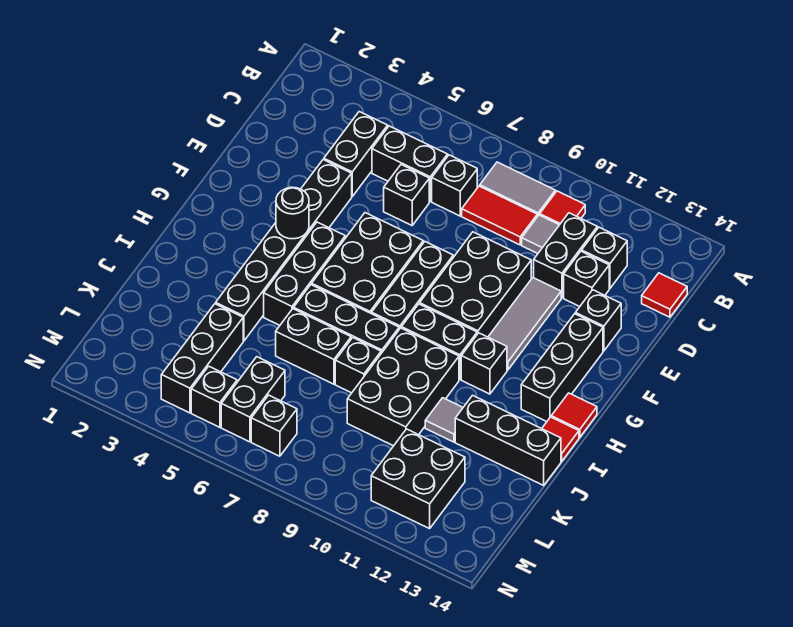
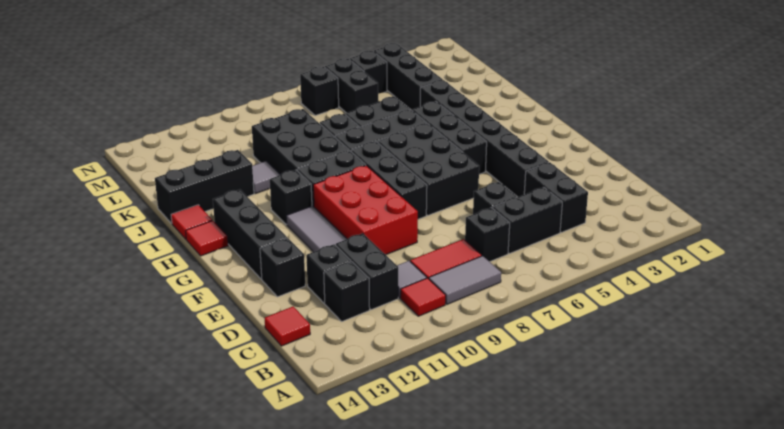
black 2x3 brick [420,232,531,337] -> red 2x3 brick [313,166,418,255]
black 1x1 round brick [276,187,309,239] -> none
black 2x2 brick [371,429,465,529] -> none

